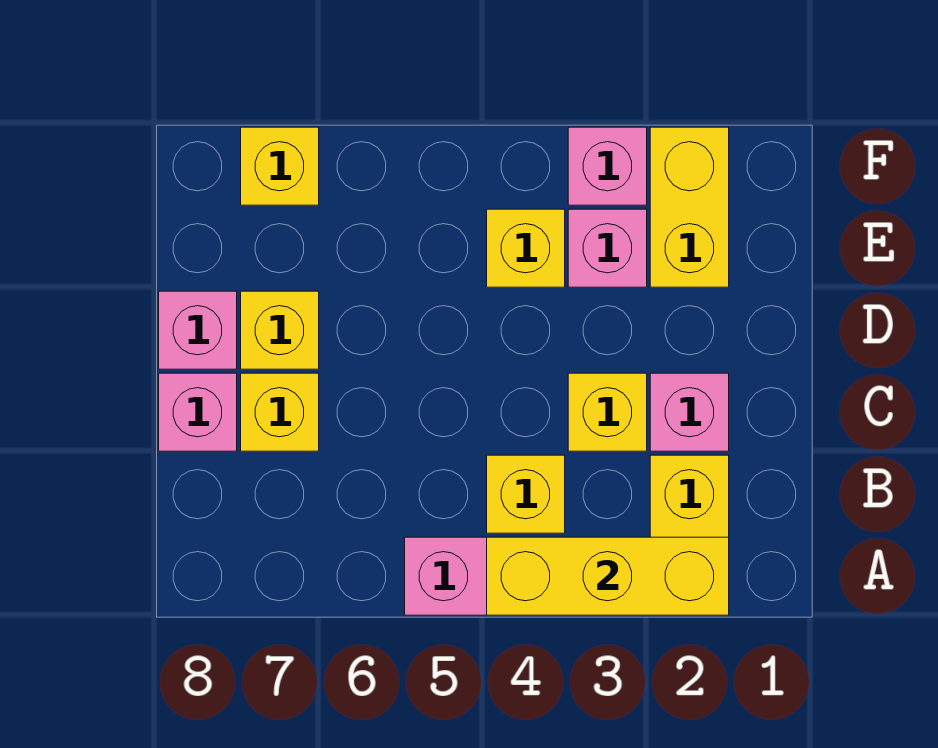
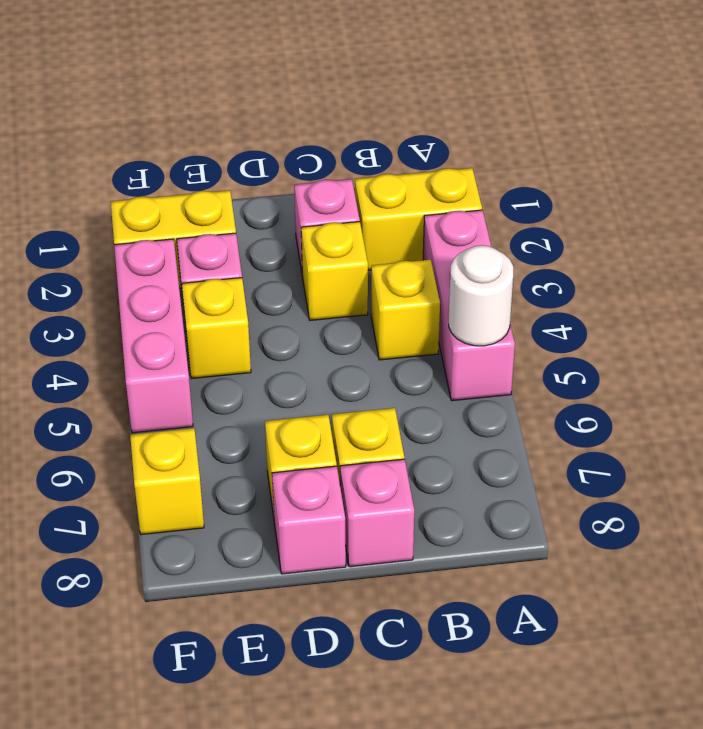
yellow 1x3 brick [487,537,729,615] -> none
none -> white 1x1 round brick [449,245,513,346]
pink 1x1 brick [568,127,647,205] -> pink 1x3 brick [114,239,193,433]

